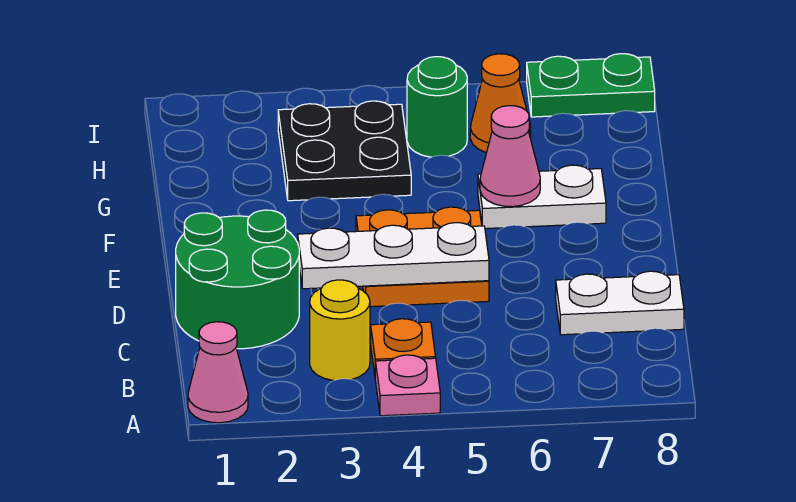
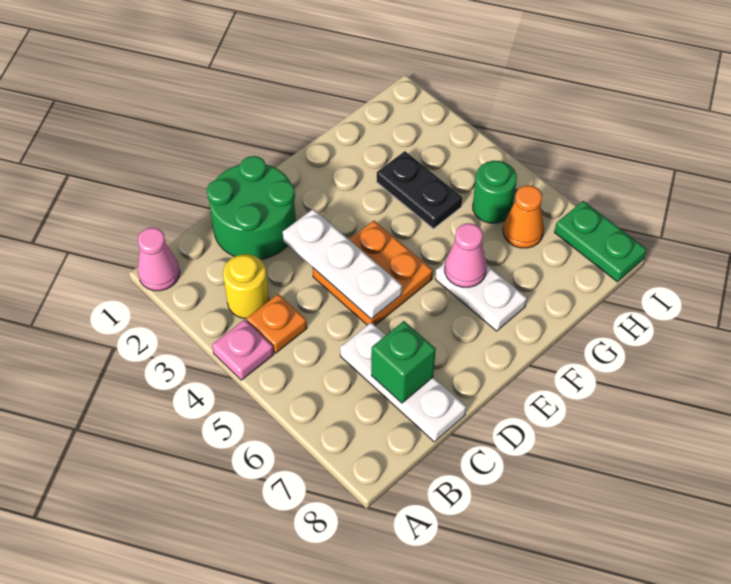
white 1x2 plate [556,271,684,335] -> white 1x3 plate [340,322,466,442]
none -> green 1x1 brick [371,321,436,403]
black 2x2 plate [278,101,411,201] -> black 1x2 plate [377,151,462,229]

